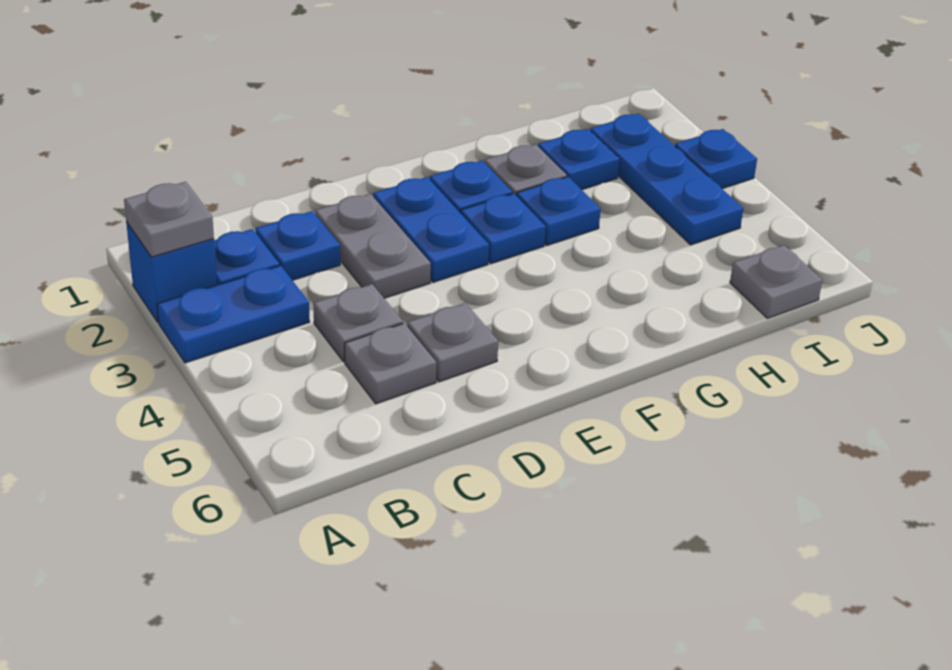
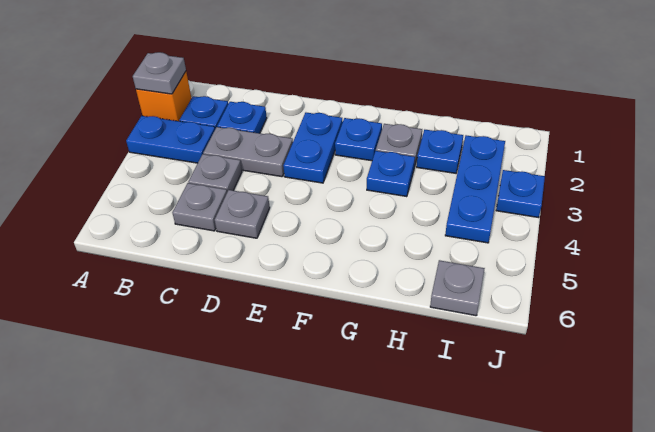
blue 1x1 brick [126,222,217,322] -> orange 1x1 brick [136,72,192,121]
grey 1x2 plate [315,194,431,298] -> grey 1x2 plate turned to [203,127,293,177]
blue 1x1 plate [461,194,546,263] -> none

